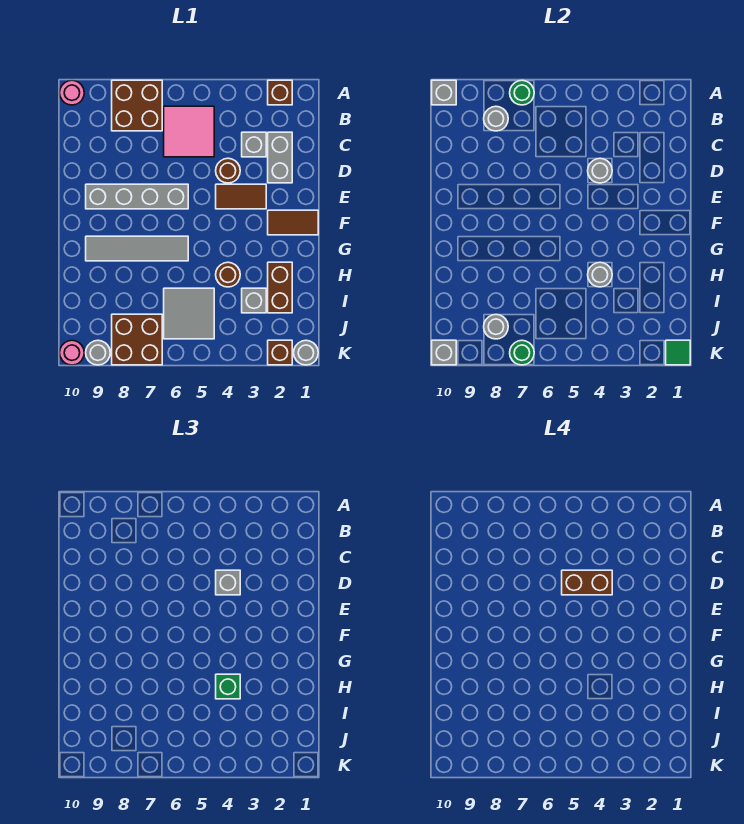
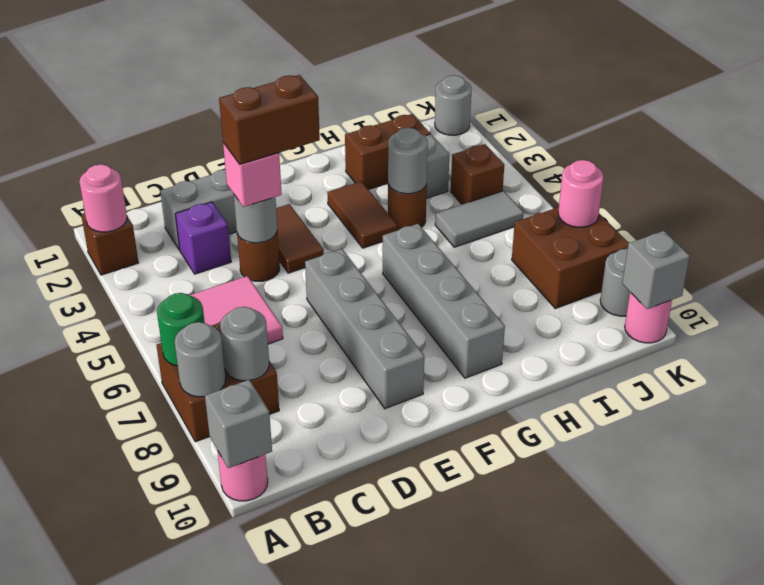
none -> pink 1x1 round brick [79,164,127,232]
grey 1x1 brick [242,132,266,157] -> purple 1x1 brick [175,202,231,274]
grey 1x1 brick [216,570,240,595] -> pink 1x1 brick [223,143,282,207]
brown 1x2 brick [562,570,612,595] -> brown 1x2 brick turned to [219,75,320,164]
brown 1x2 tile [268,210,318,235] -> brown 1x2 tile moved to [327,181,397,248]
grey 1x4 tile [86,236,188,261] -> grey 1x4 brick [383,224,505,378]
green 1x1 brick [216,674,240,699] -> none
grey 2x2 tile [164,288,214,339] -> grey 1x2 tile [435,191,523,247]
grey 1x1 round brick [484,314,508,339] -> grey 1x1 round brick moved to [175,322,226,397]
green 1x1 tile [666,340,690,365] -> none
brown 1x1 brick [268,340,292,365] -> brown 1x1 brick moved to [451,144,504,204]
green 1x1 round brick [510,340,534,365] -> pink 1x1 round brick [558,160,604,227]

